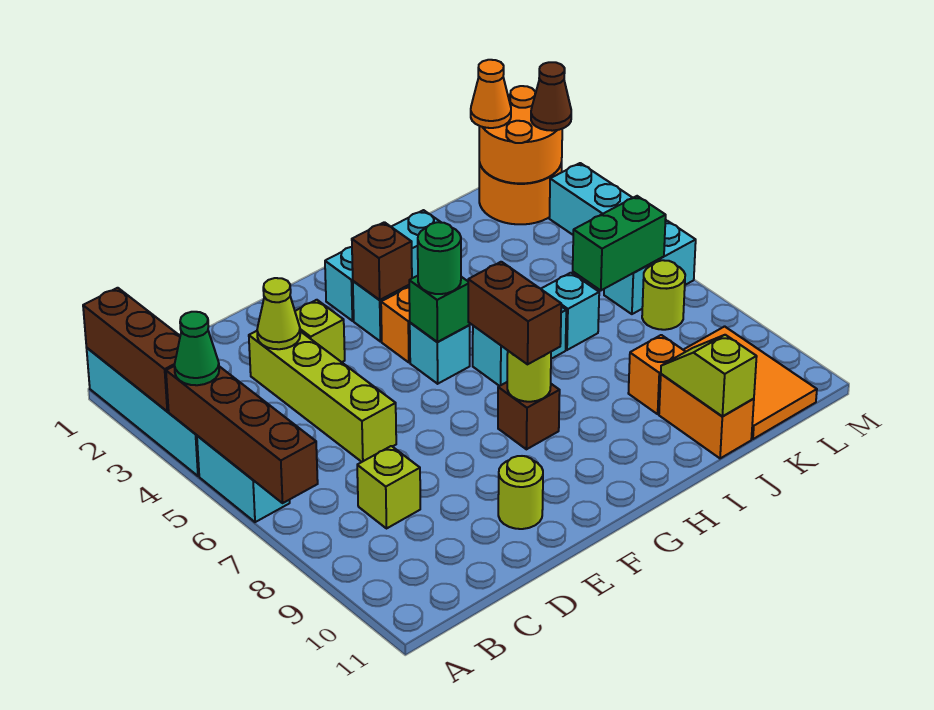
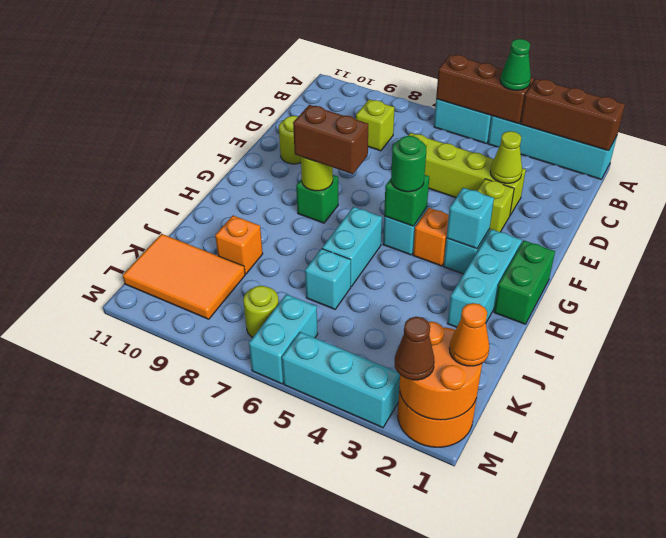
brown 1x4 brick [166,366,318,503] -> brown 1x3 brick [436,55,534,124]
brown 1x1 brick [352,222,412,300] -> cyan 1x1 brick [447,188,494,249]
brown 1x1 brick [498,382,560,449] -> green 1x1 brick [296,175,338,223]
orange 1x2 brick [659,374,754,458] -> none
lime 1x2 slope [661,335,757,416] -> none
green 1x2 brick [573,196,666,290] -> green 1x2 brick moved to [494,241,555,324]

